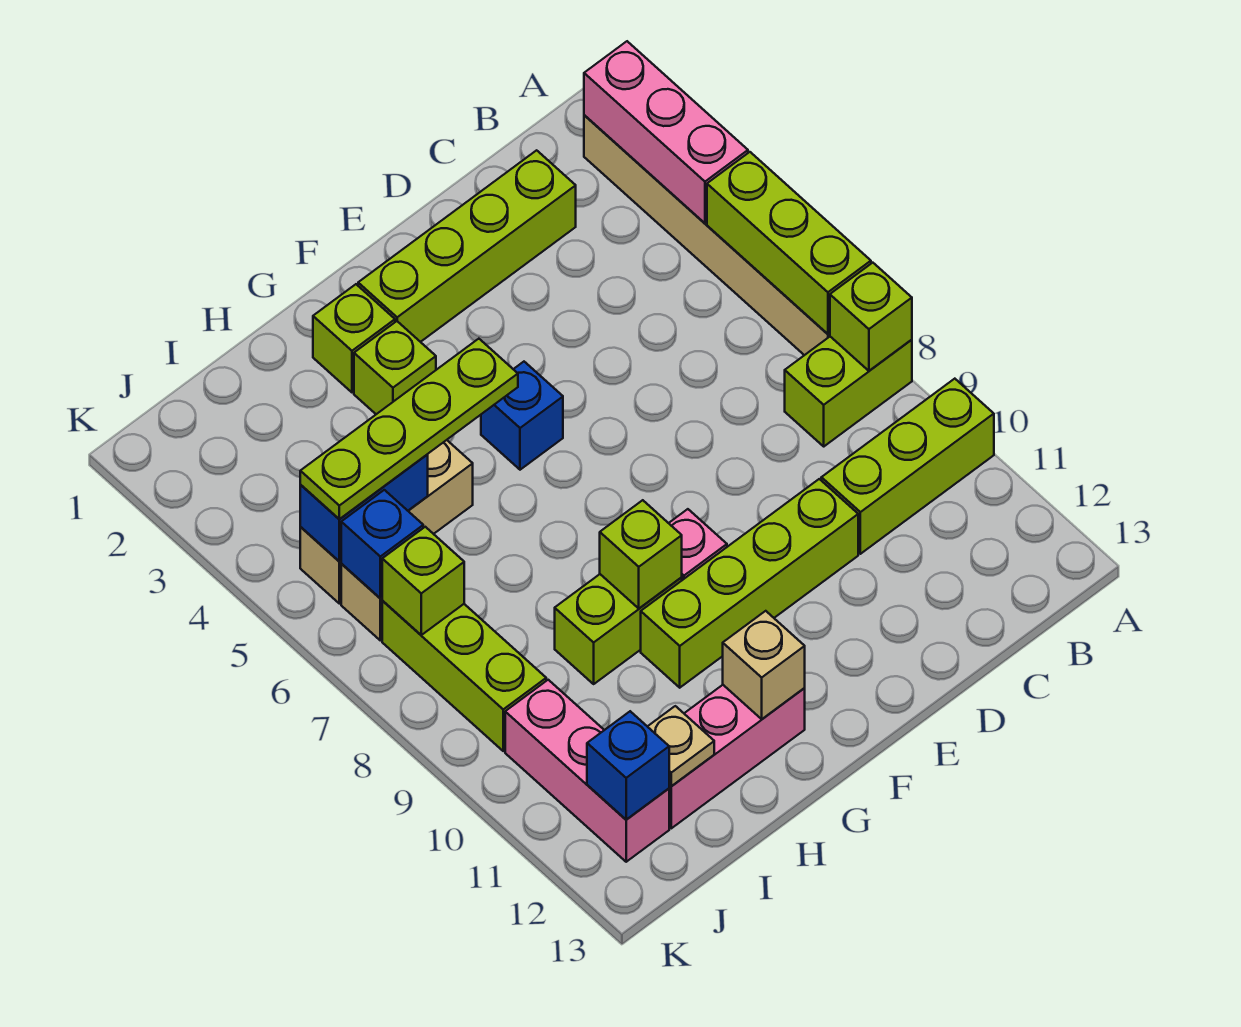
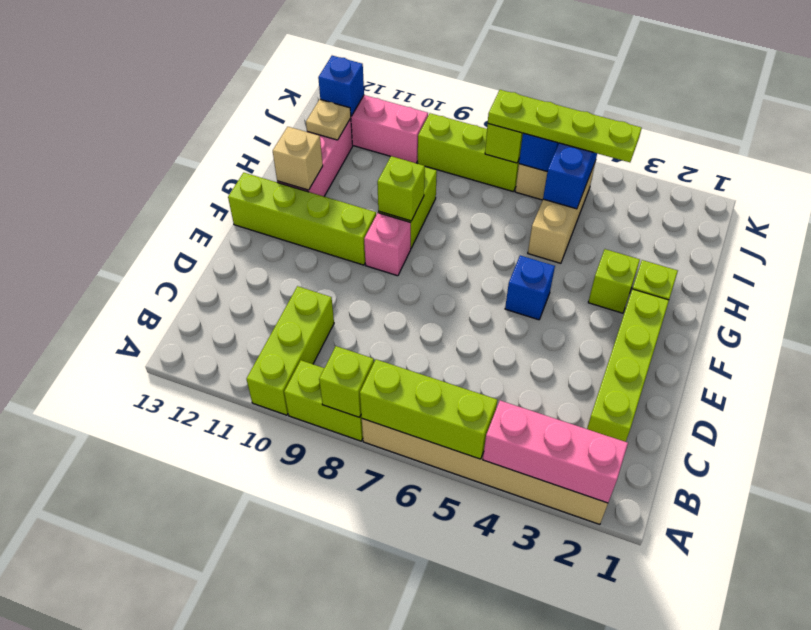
lime 1x2 brick [785,337,912,446] -> lime 1x2 brick turned to [284,360,363,441]
lime 1x4 brick [641,479,858,688] -> lime 1x4 brick turned to [228,173,376,265]
lime 1x4 plate [300,339,518,519] -> lime 1x4 plate turned to [488,90,642,162]

